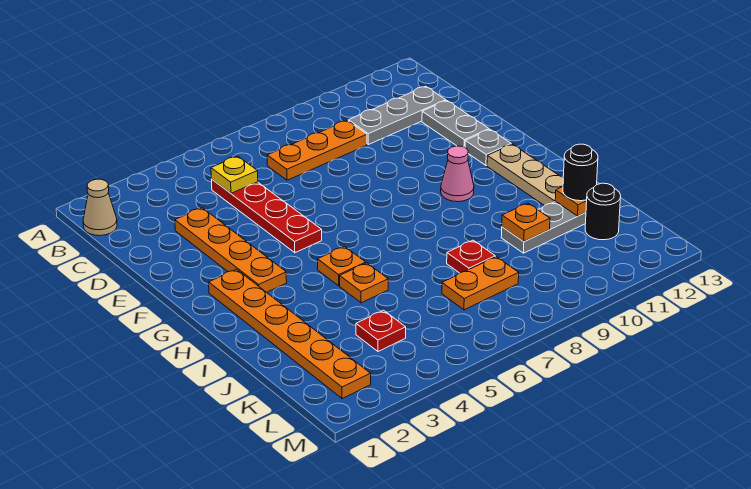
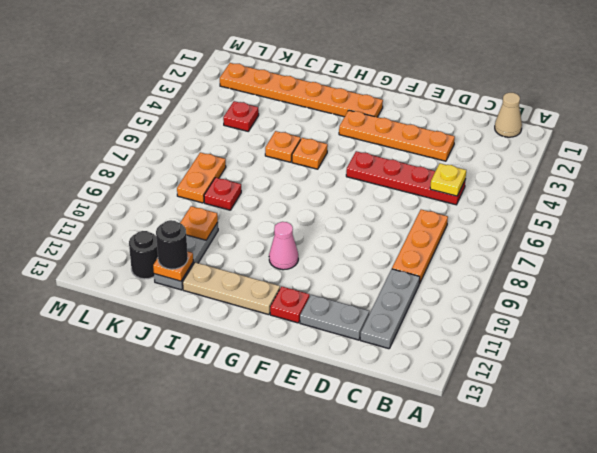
grey 1x1 plate [465,130,511,166] -> red 1x1 plate [270,286,310,323]

